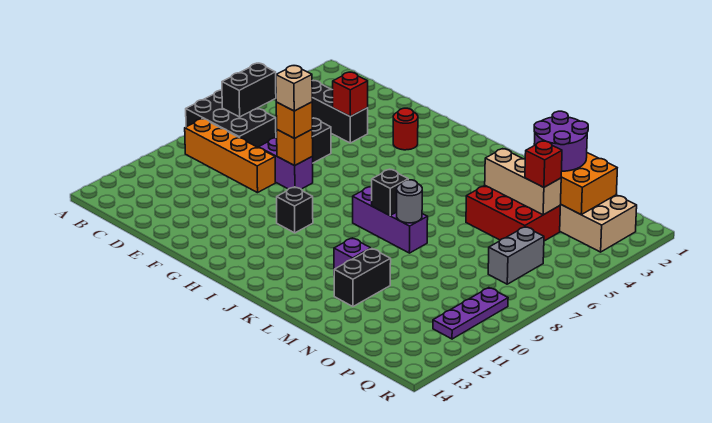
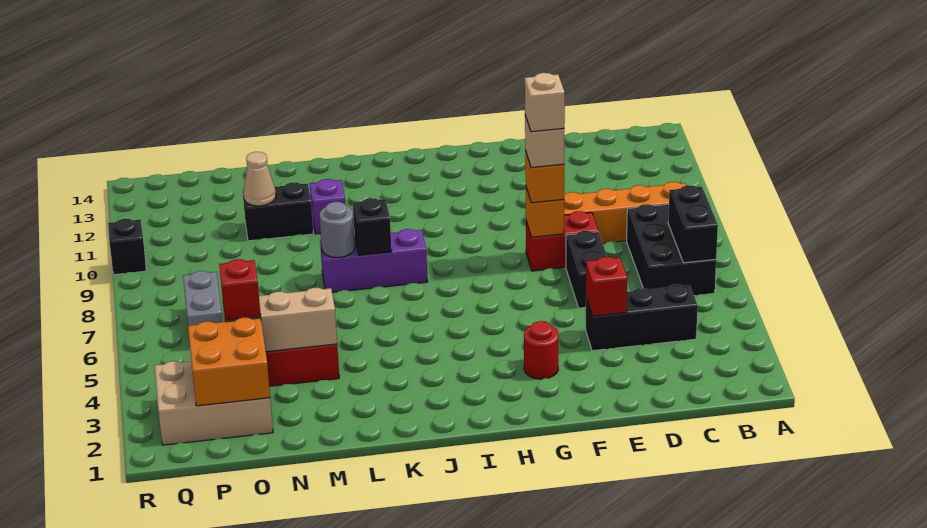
black 2x3 brick [186,90,276,147] -> black 2x3 brick turned to [627,204,716,296]
purple 1x2 brick [258,138,313,189] -> red 1x2 brick [526,211,598,271]
none -> tan 1x1 brick [525,73,565,132]
black 1x1 brick [277,187,313,233] -> black 1x1 brick moved to [108,219,146,275]
black 1x2 brick [334,249,391,307] -> black 1x2 brick turned to [243,182,313,241]
purple 2x2 round brick [534,111,588,171] -> none
none -> tan 1x1 cone [243,152,276,206]
purple 1x3 plate [433,288,508,339] -> none

